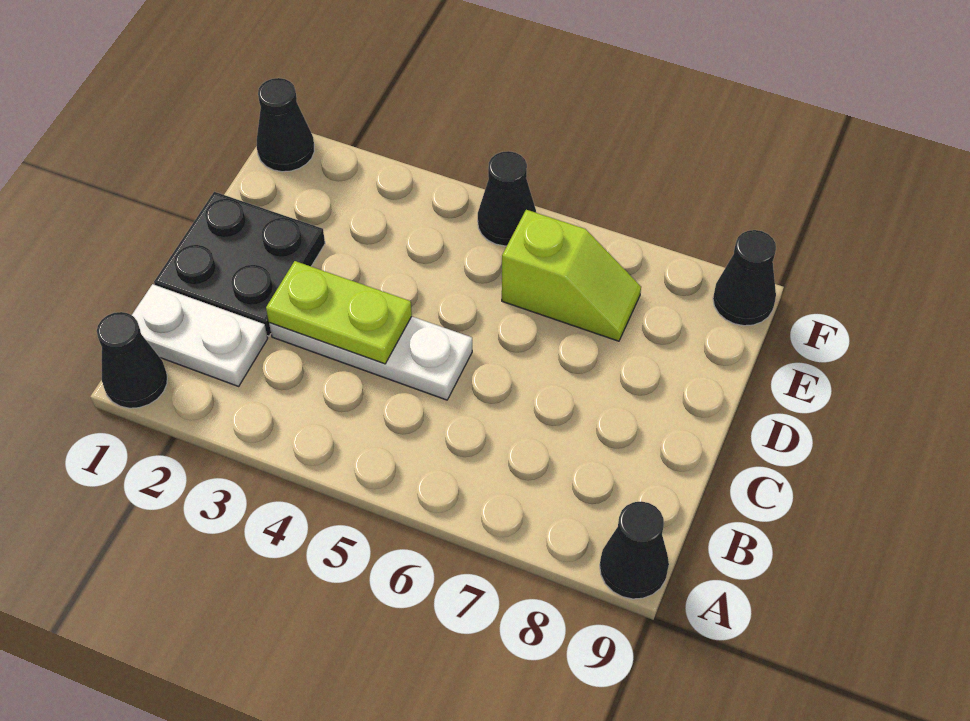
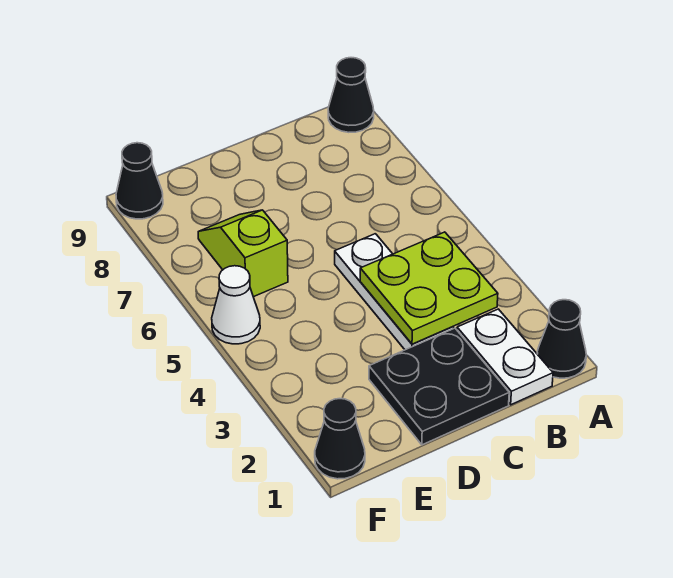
lime 1x2 plate [266,261,412,364] -> lime 2x2 plate [360,232,498,344]
black 1x1 cone [478,151,536,246] -> white 1x1 cone [212,266,260,344]

